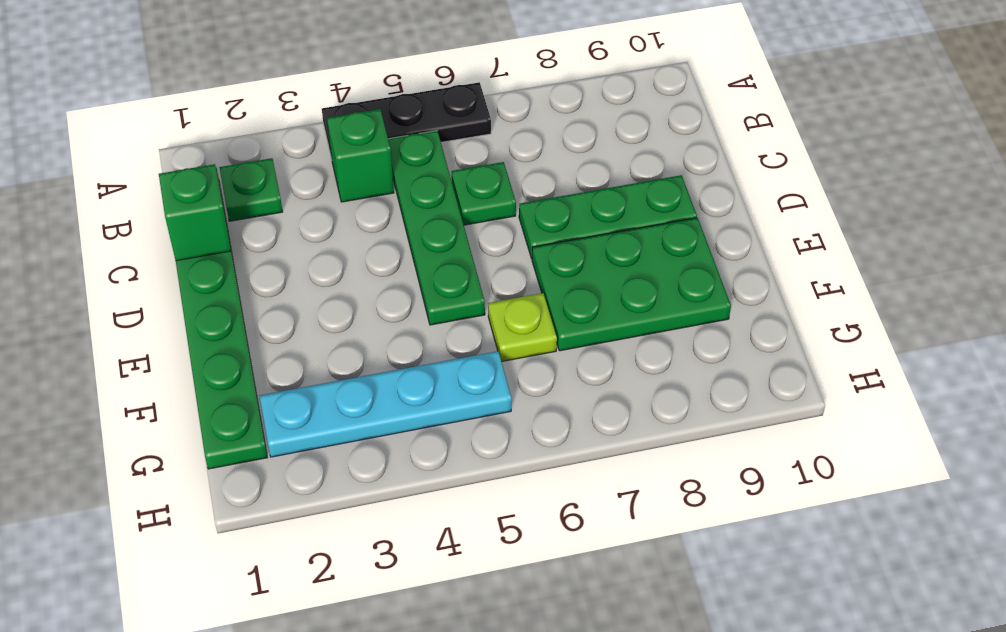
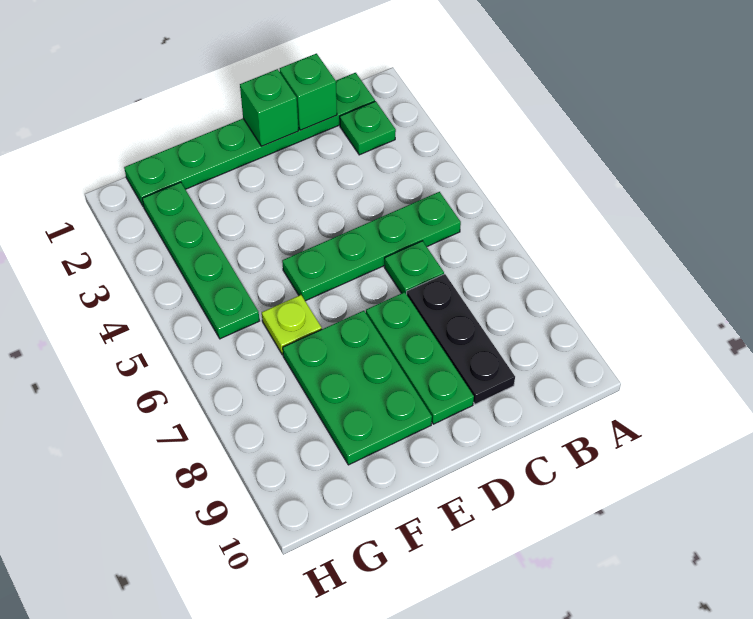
black 1x3 plate [322,82,491,159] -> black 1x3 plate moved to [407,274,515,404]
green 1x1 brick [327,109,394,202] -> green 1x1 brick moved to [240,69,298,146]
cyan 1x4 plate [260,351,512,457] -> green 1x4 plate [142,182,259,339]

